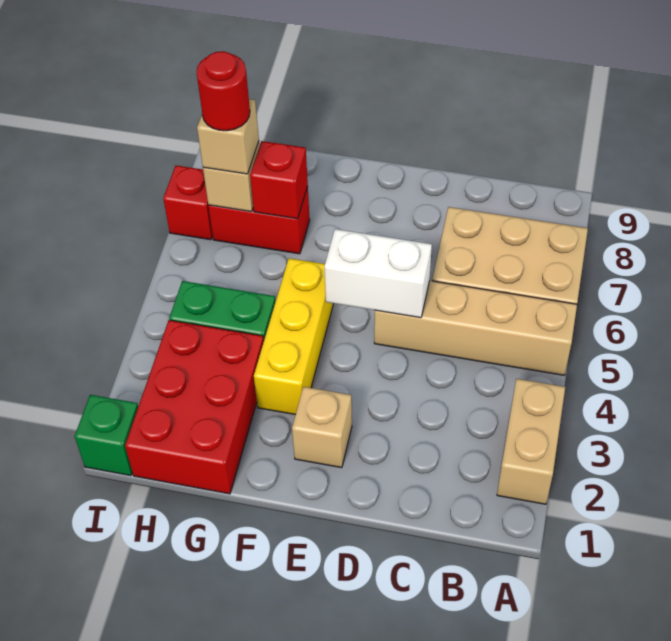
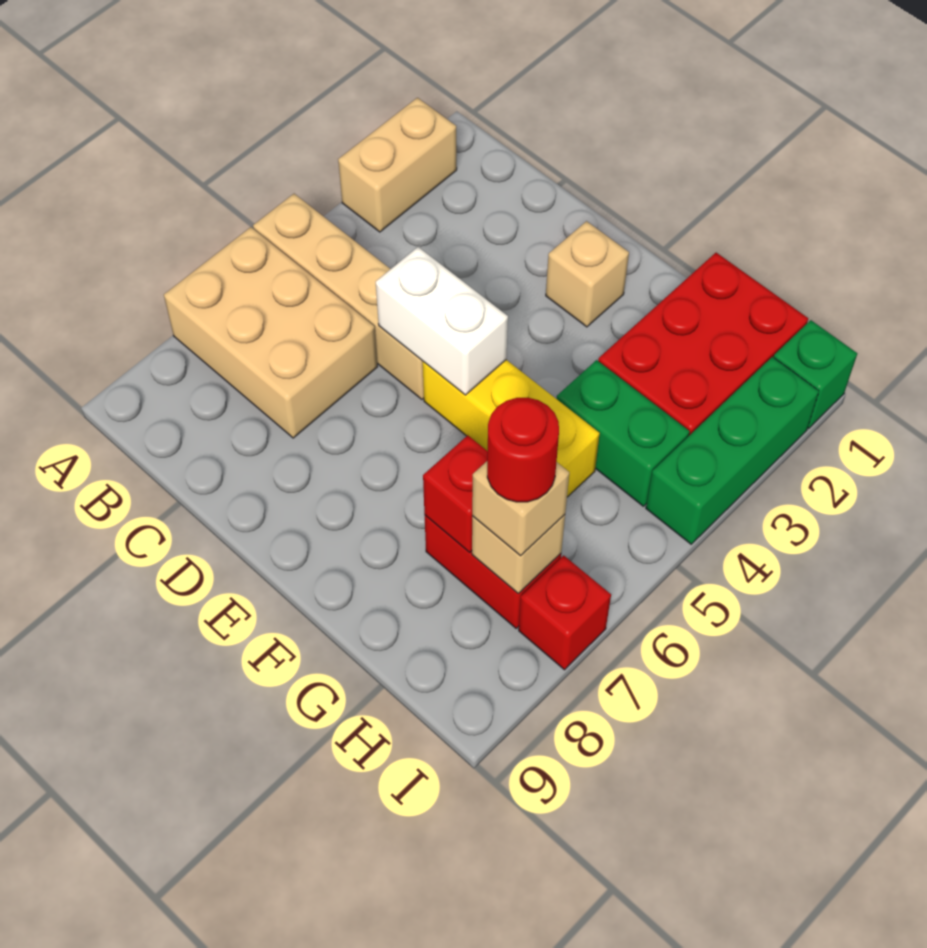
yellow 1x3 brick [254,258,334,415] -> yellow 1x3 brick turned to [423,360,600,497]
none -> green 1x3 brick [646,357,819,544]

